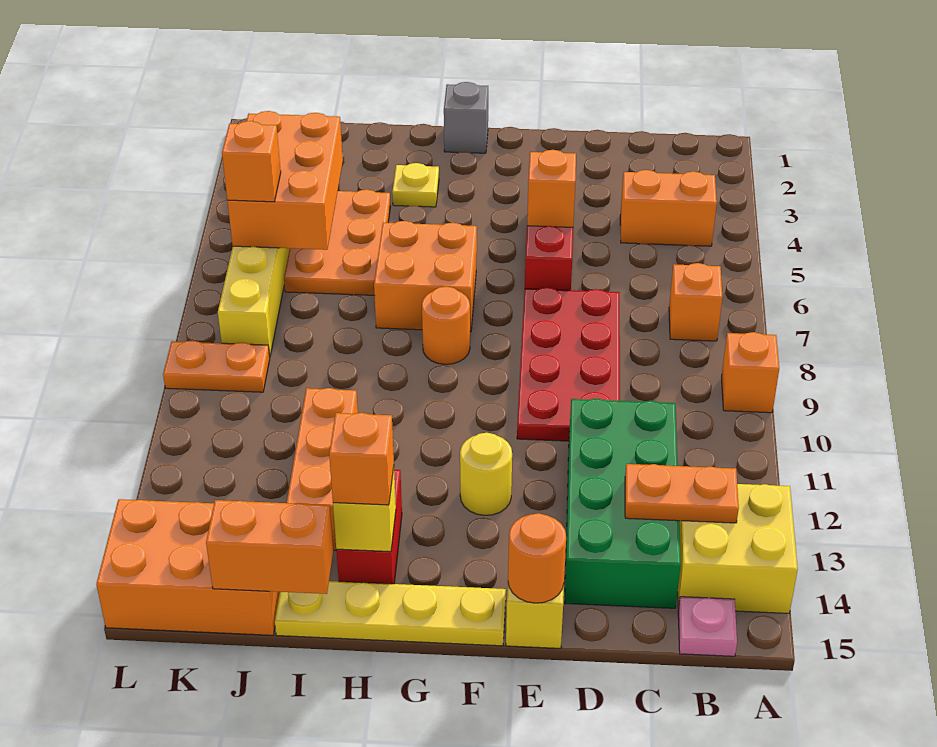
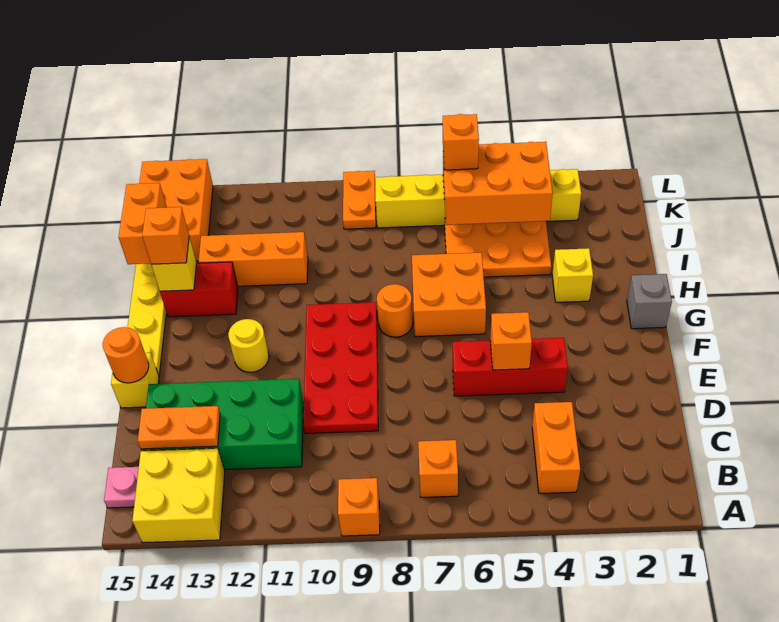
orange 1x2 plate [625,464,739,523] -> orange 1x2 plate turned to [138,406,220,449]
red 2x4 plate [517,287,620,441] -> red 2x4 plate turned to [303,302,378,433]
yellow 1x1 plate [392,163,439,207] -> yellow 1x1 brick [552,248,593,302]

